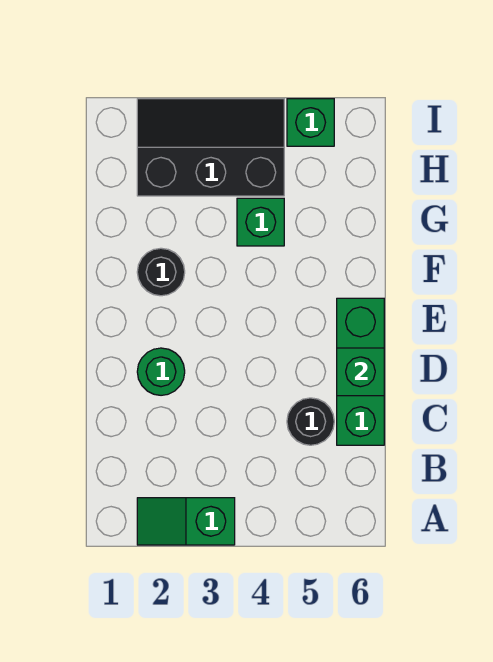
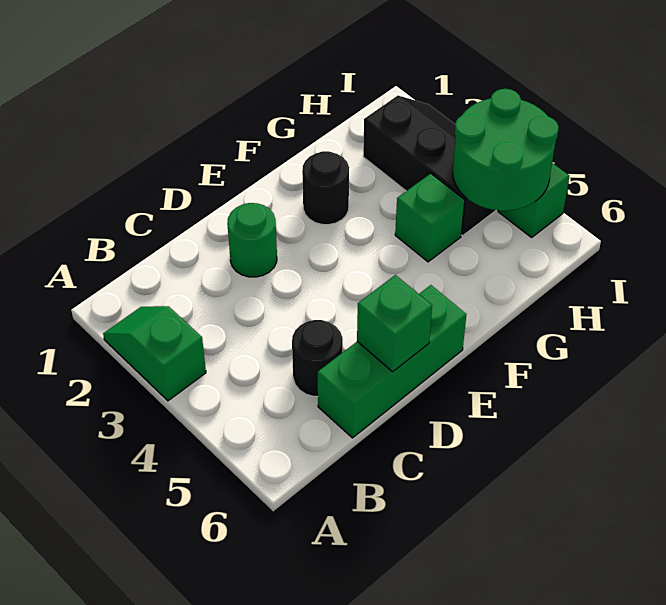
none -> green 2x2 round brick [453,89,559,211]

